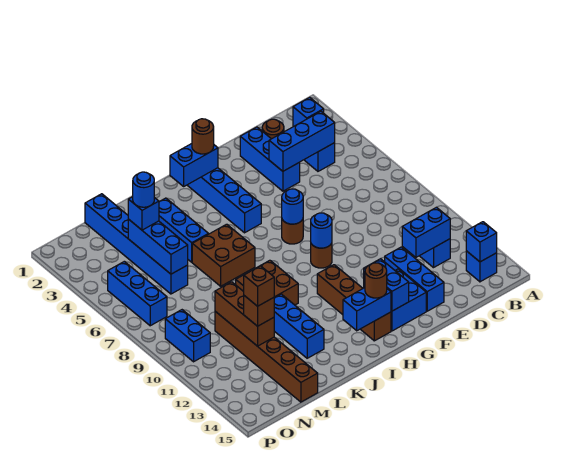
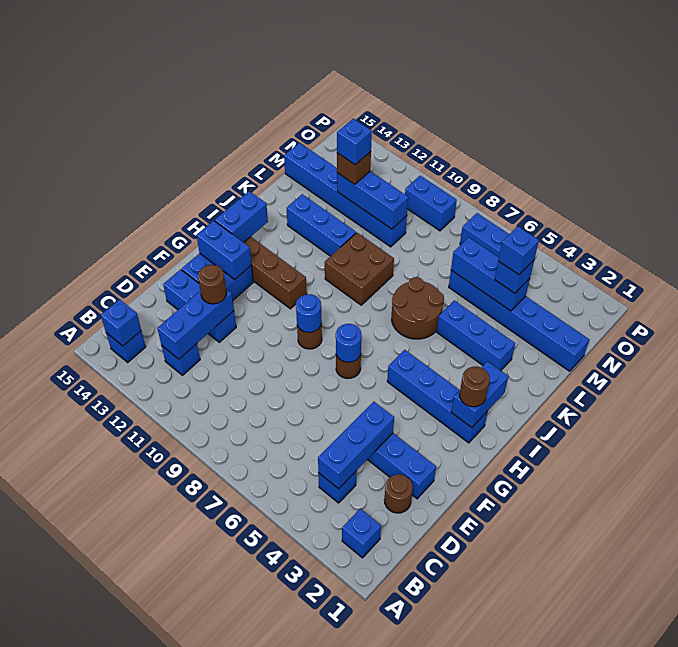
blue 1x2 brick [402,207,450,257] -> blue 1x3 brick [157,289,234,359]
brown 1x1 round brick [365,263,387,298] -> brown 1x1 round brick moved to [198,265,226,304]
brown 2x2 brick [192,224,255,286] -> brown 2x2 round brick [392,277,444,339]
blue 1x1 round brick [133,172,154,207] -> blue 1x1 brick [499,226,539,275]
brown 1x6 brick [215,311,318,402] -> blue 1x6 brick [284,143,407,247]
brown 1x3 brick [215,282,274,346] -> blue 1x3 brick [337,171,408,229]
brown 1x1 brick [244,266,274,306] -> blue 1x1 brick [337,119,372,165]

